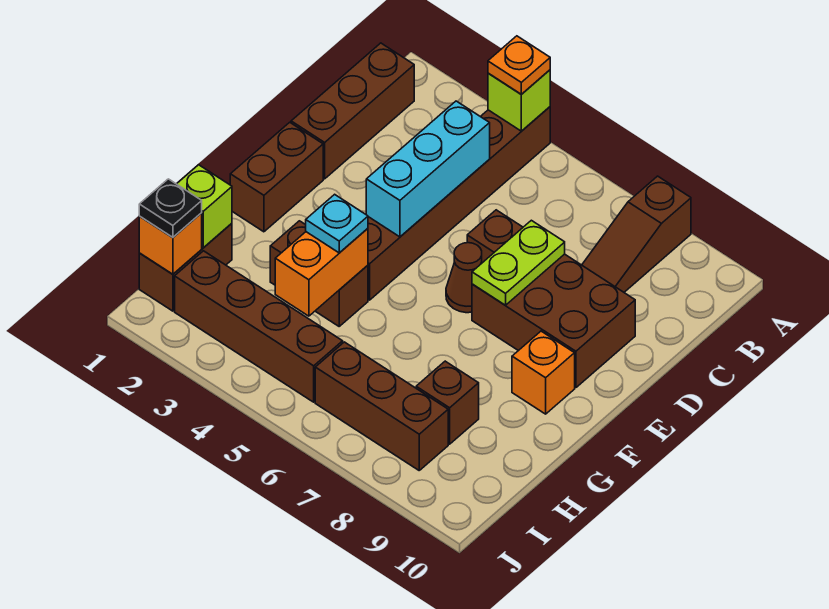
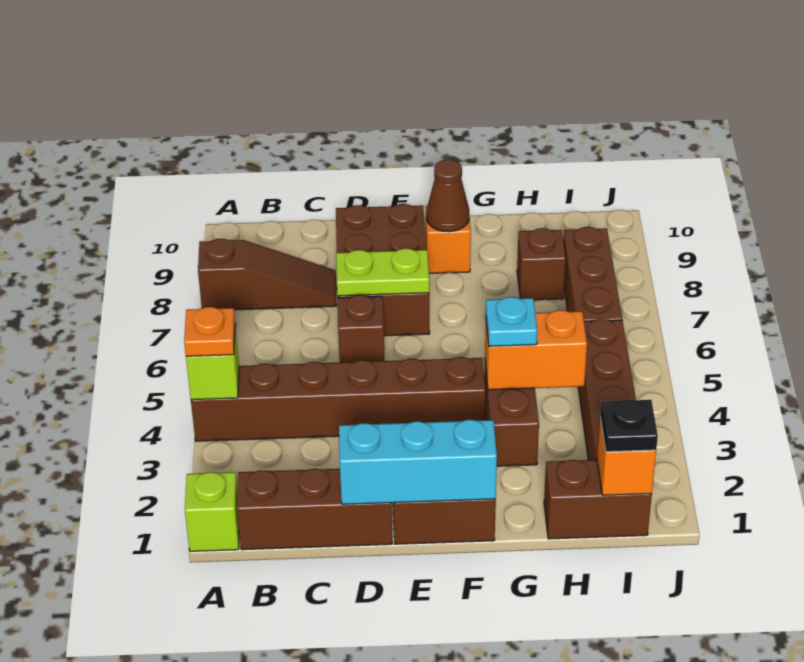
cyan 1x3 brick [366,101,490,237] -> cyan 1x3 brick moved to [339,420,497,504]
brown 1x1 cone [446,243,482,313] -> brown 1x1 cone moved to [426,159,469,232]
lime 1x1 brick [177,165,232,248] -> lime 1x1 brick moved to [185,472,239,551]

